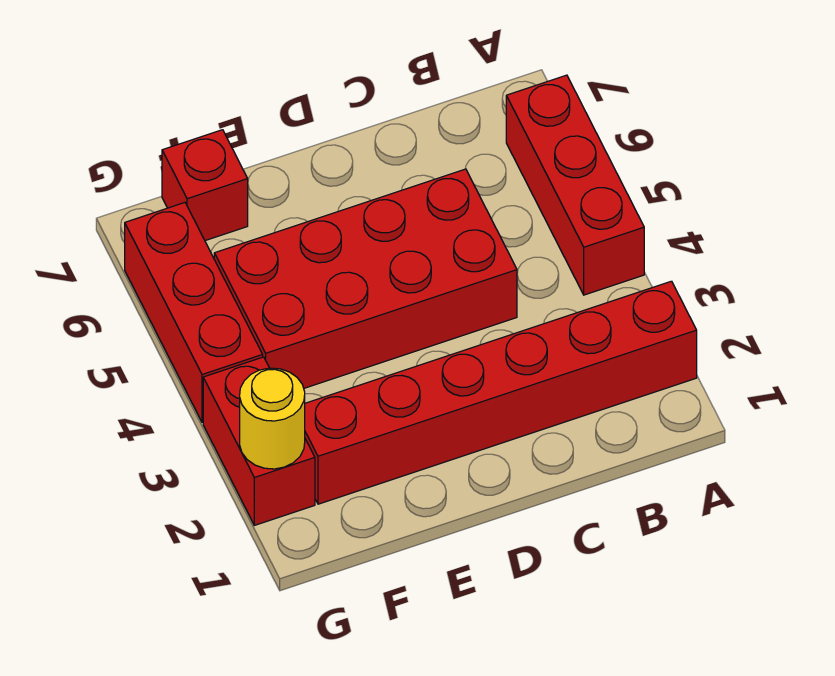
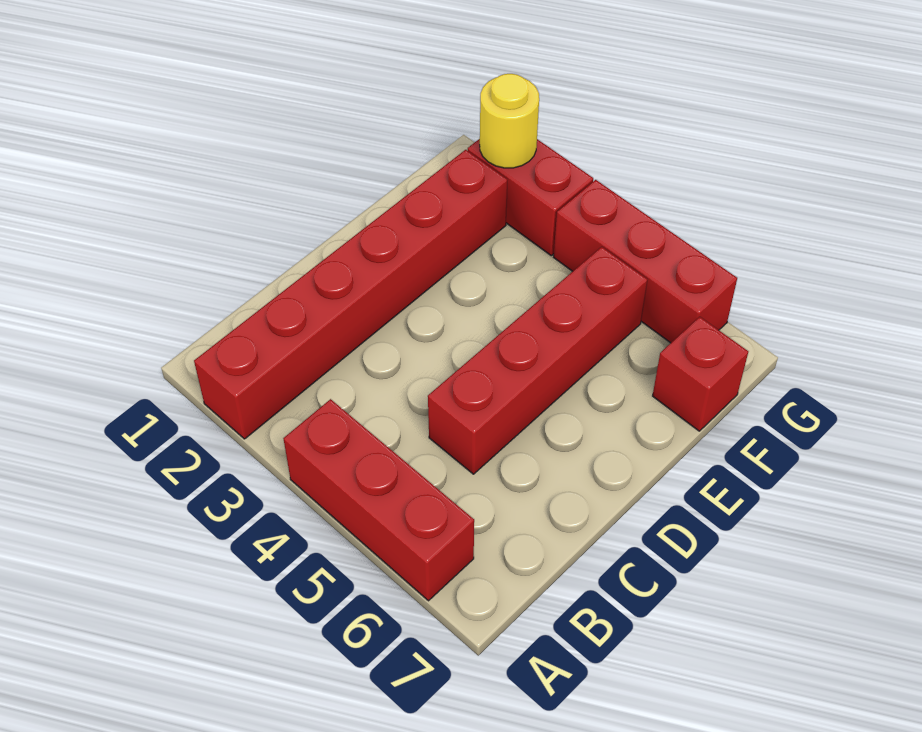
red 2x4 brick [214,169,517,388] -> red 1x4 brick [428,247,647,474]

